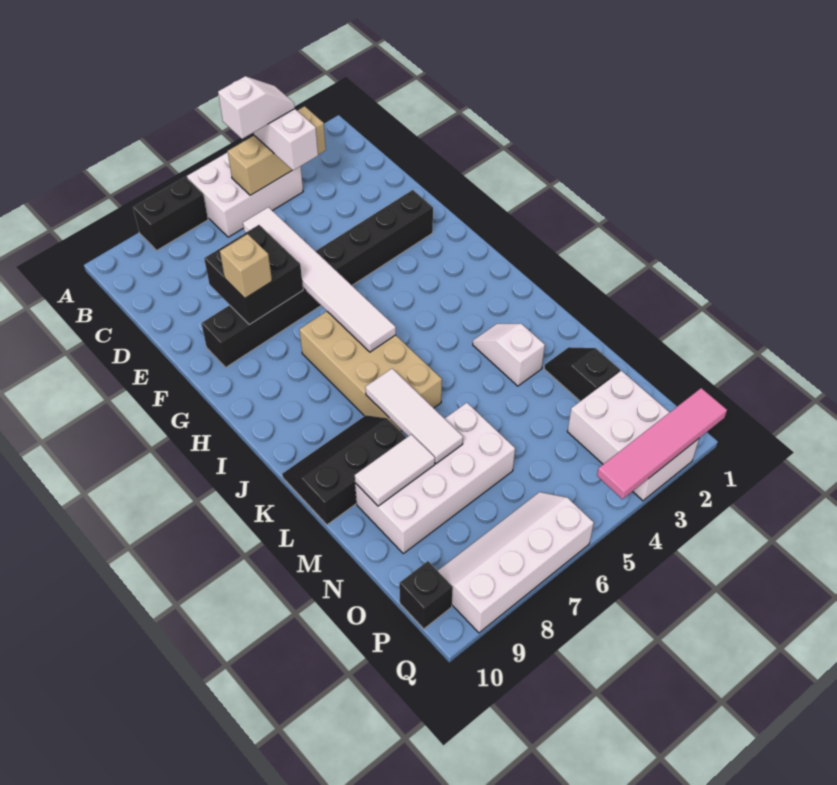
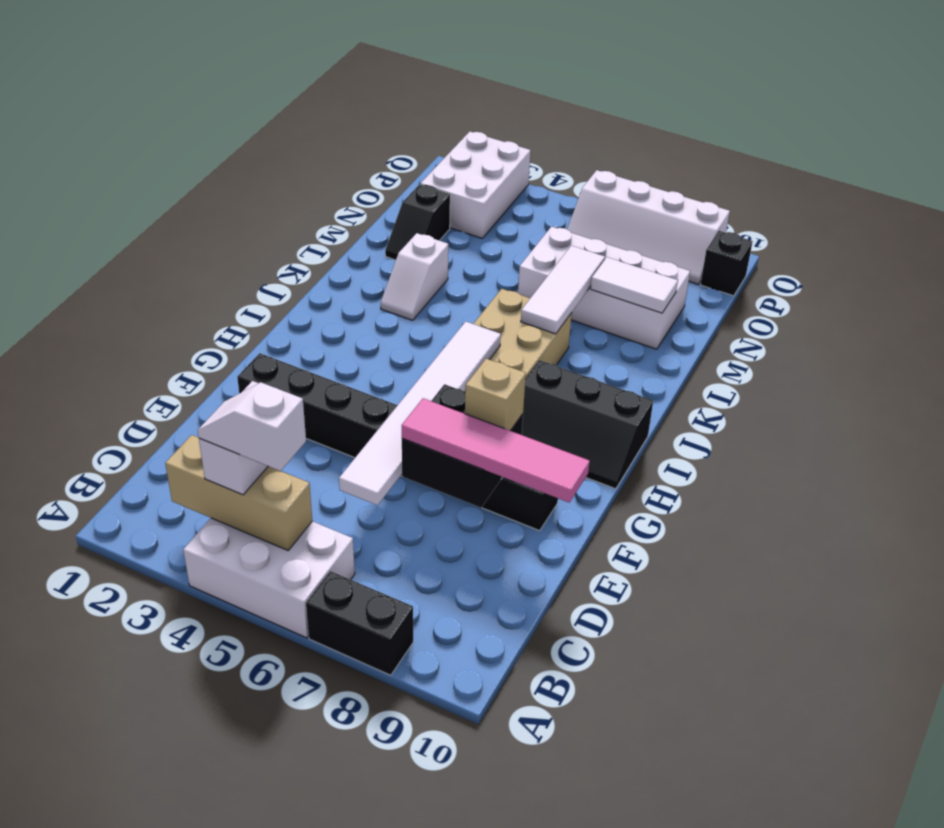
black 2x3 slope [282,415,407,525] -> black 2x3 slope moved to [522,360,653,489]
pink 1x4 tile [597,388,727,499] -> pink 1x4 tile moved to [402,398,590,503]

